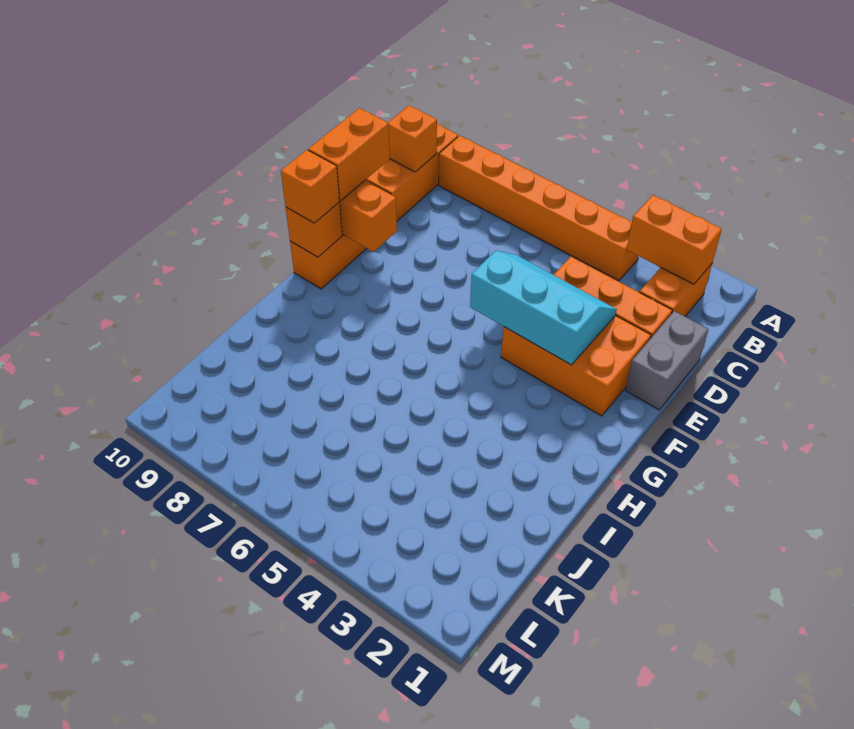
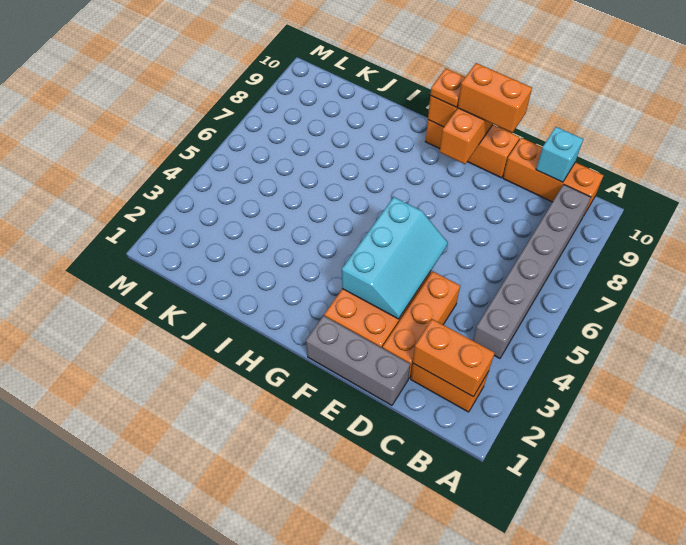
orange 1x2 brick [627,195,722,284] -> orange 1x2 brick turned to [413,319,494,397]
orange 1x6 brick [439,136,639,281] -> grey 1x6 brick [473,185,591,358]
orange 1x1 brick [388,106,437,172] -> cyan 1x1 brick [536,127,583,182]
grey 1x2 brick [625,311,708,410] -> grey 1x3 brick [306,316,410,405]
orange 1x1 brick [281,150,340,223] -> orange 1x1 plate [430,69,465,107]

